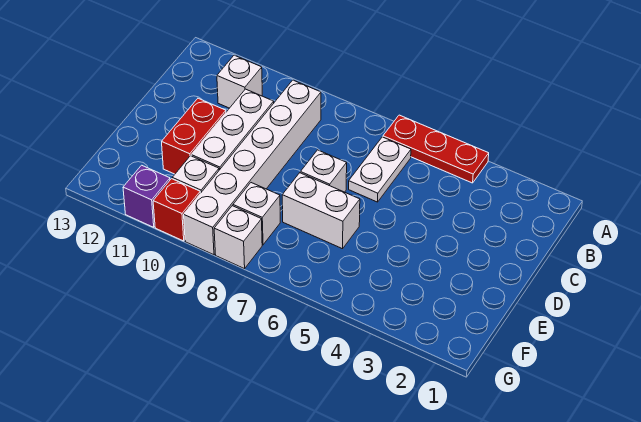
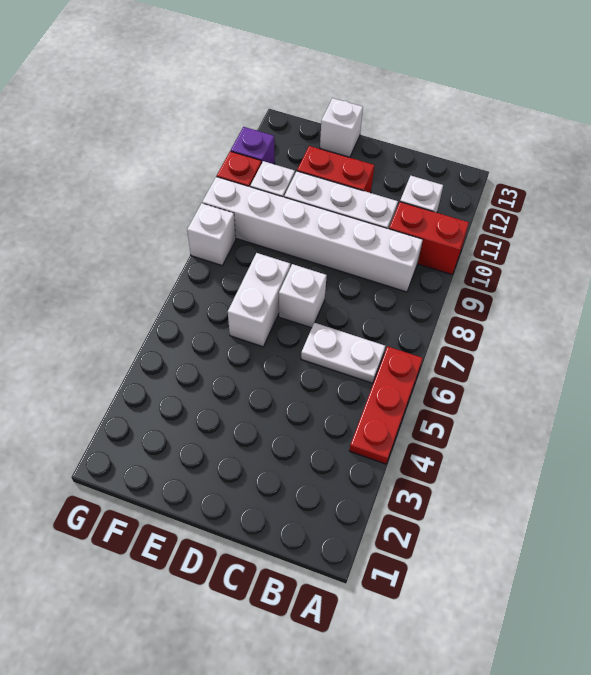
none -> red 1x2 brick [389,202,469,275]
white 1x1 brick [233,183,280,245] -> white 1x1 brick moved to [320,98,363,157]

